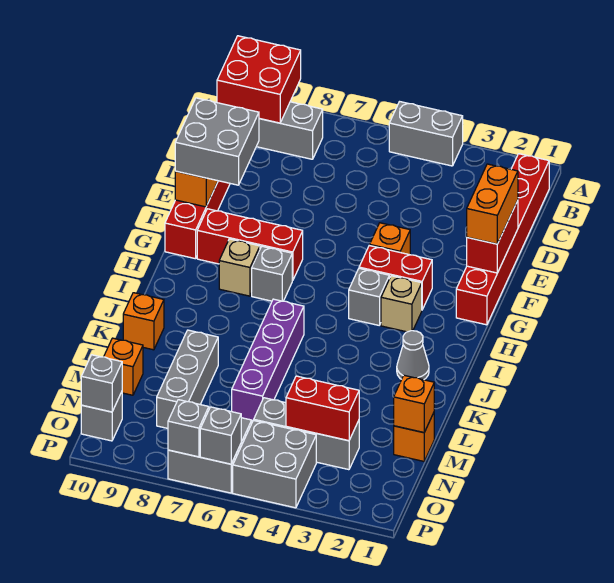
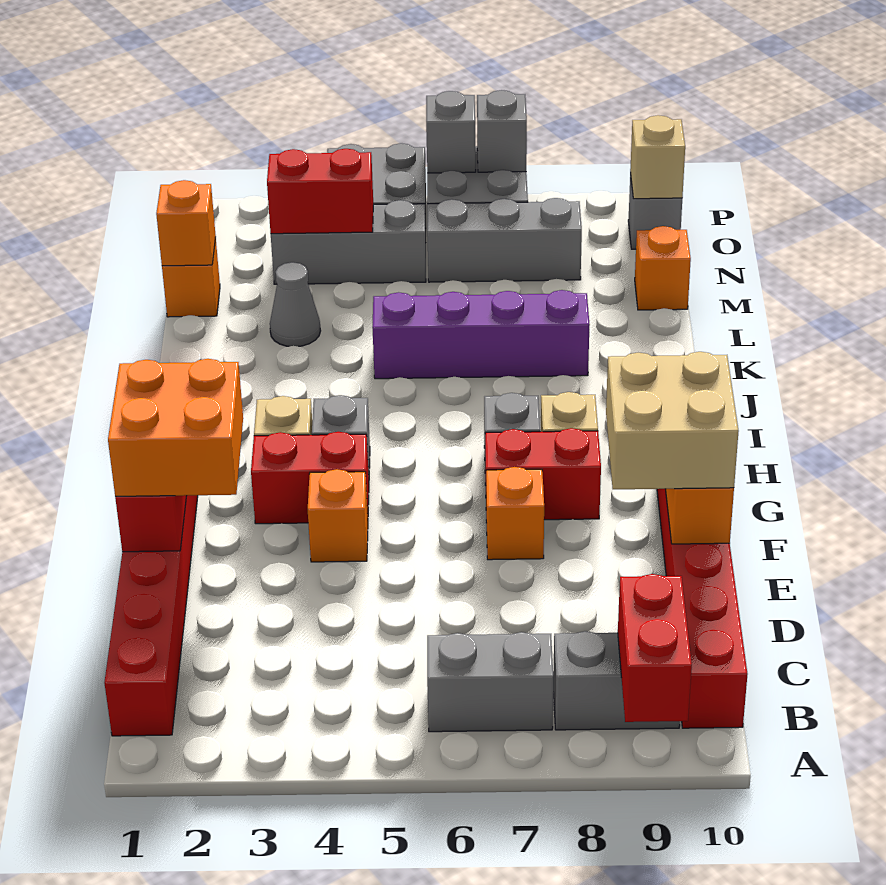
grey 1x2 brick [389,102,463,166] -> grey 1x2 brick moved to [427,632,553,732]
red 2x2 brick [217,36,301,123] -> red 1x2 brick [618,574,692,722]
orange 1x2 brick [467,164,518,244] -> orange 2x2 brick [108,359,243,496]
grey 2x2 brick [175,98,259,185] -> tan 2x2 brick [606,352,739,489]
red 1x3 brick [197,209,303,281] -> red 1x2 brick [485,428,601,520]
grey 1x1 cone [397,331,429,380] -> grey 1x1 cone moved to [270,262,321,346]
purple 1x4 brick [232,299,304,422] -> purple 1x4 brick turned to [372,290,590,379]
orange 1x1 brick [123,293,164,350] -> orange 1x1 brick moved to [486,467,544,560]
grey 1x3 brick [157,330,218,428] -> grey 1x3 brick turned to [427,198,582,282]
grey 1x1 brick [81,355,122,412] -> tan 1x1 brick [630,115,685,199]

